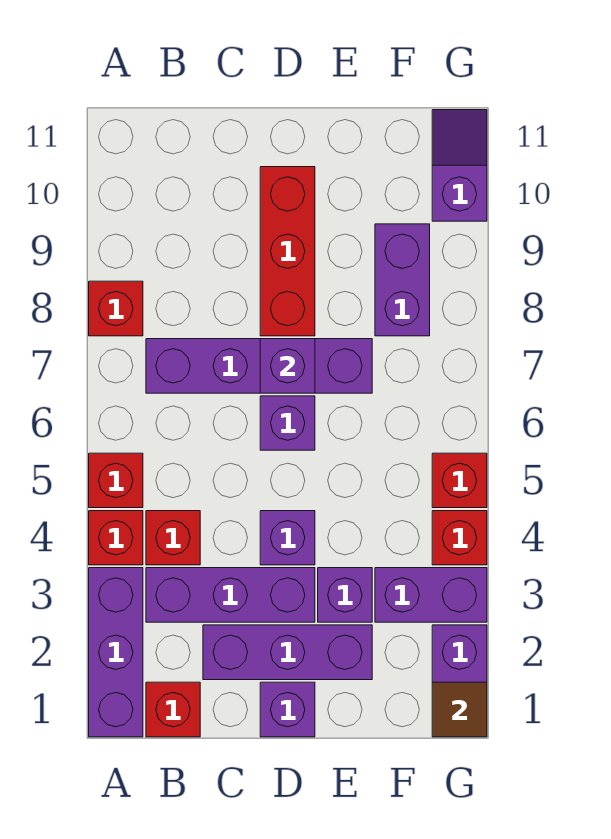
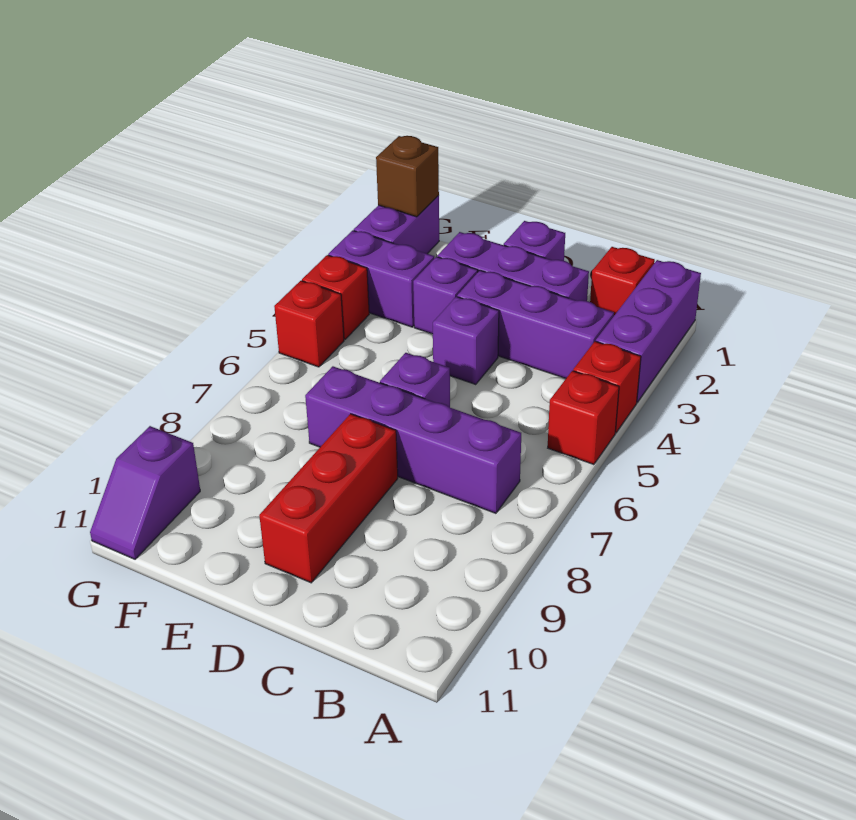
red 1x1 brick [89,281,143,336] -> none
red 1x1 brick [146,511,200,565] -> none
purple 1x1 brick [260,339,315,393] -> none
purple 1x2 brick [375,224,430,336] -> none
brown 1x1 tile [432,682,487,737] -> brown 1x1 brick [376,136,439,217]

